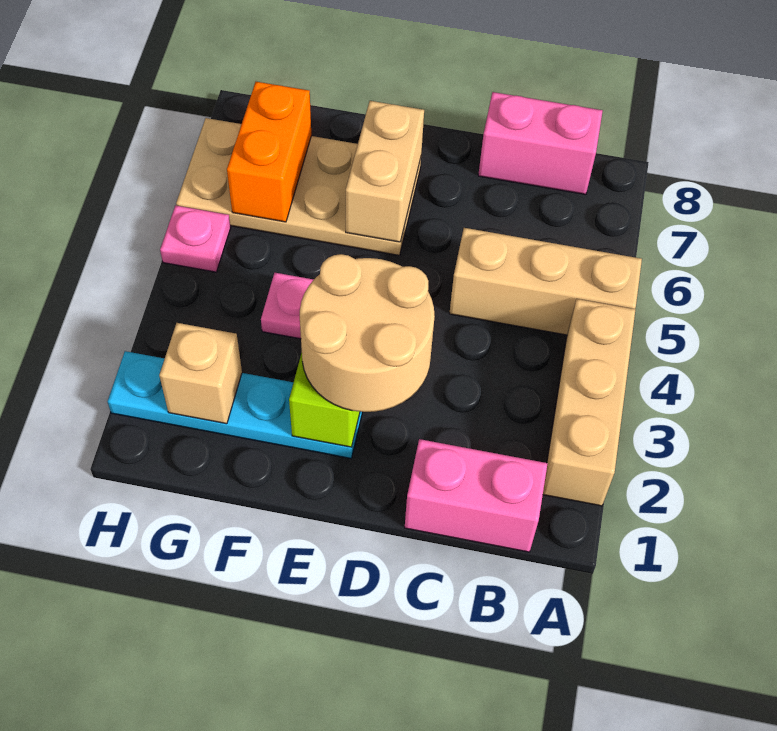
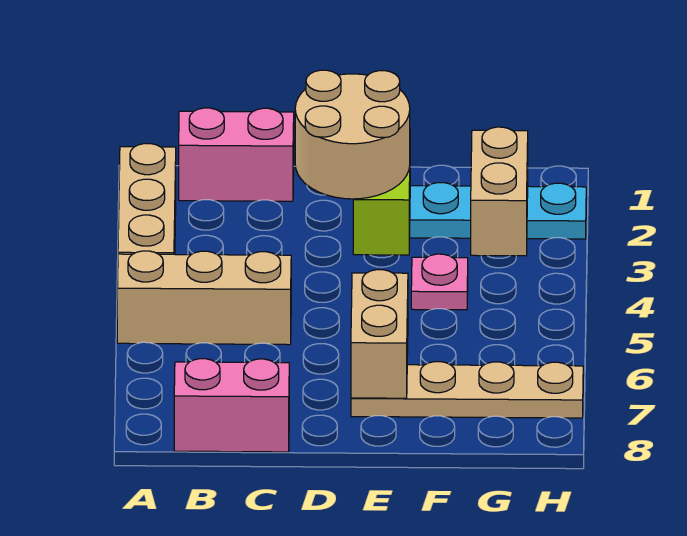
tan 2x4 plate [176,118,421,256] -> tan 1x4 plate [351,362,583,418]
tan 1x1 brick [159,323,242,424] -> tan 1x2 brick [471,127,528,256]
orange 1x2 brick [227,82,311,222] -> none
pink 1x1 plate [160,205,231,272] -> none

